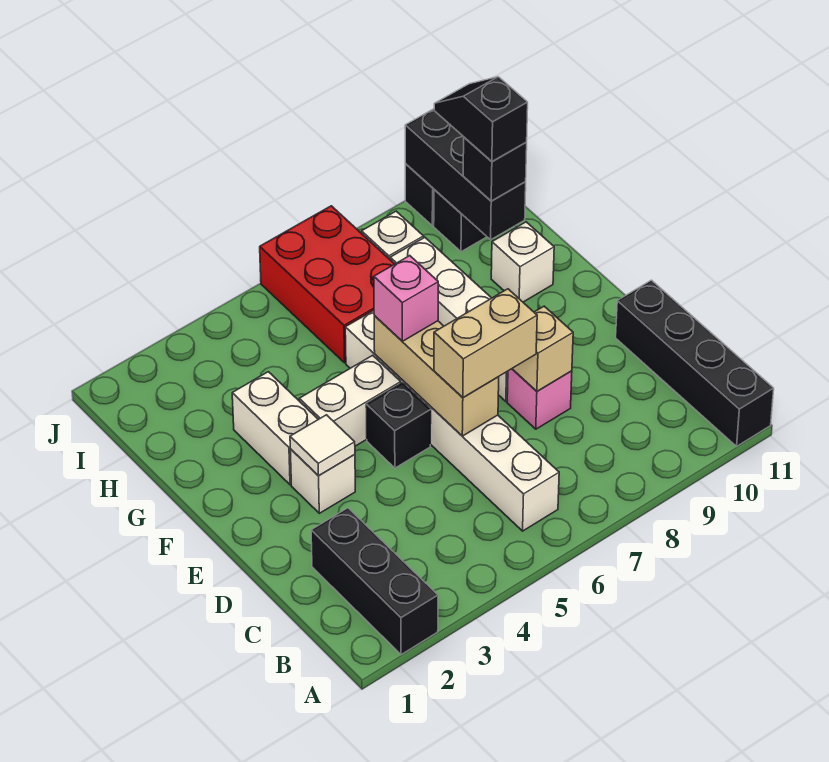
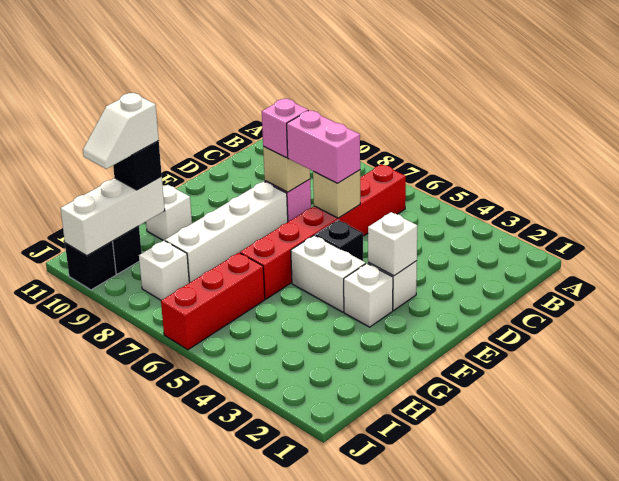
black 1x3 brick [311,508,438,655] -> none
black 1x4 brick [616,280,774,446] -> none
white 1x6 brick [345,310,559,531] -> red 1x6 brick [240,164,406,299]
tan 1x3 brick [374,315,499,436] -> tan 1x1 brick [313,170,360,218]
tan 1x2 brick [434,289,537,398] -> pink 1x2 brick [287,110,360,183]
white 1x1 tile [290,415,355,475] -> white 1x1 brick [368,212,417,276]
white 1x2 brick [232,372,318,485] -> white 1x1 brick [344,263,393,327]
pink 1x1 brick [374,256,438,341] -> pink 1x1 brick moved to [262,98,308,158]
red 2x3 brick [260,206,394,363] -> red 1x3 brick [161,253,265,350]
black 1x3 brick [405,109,526,240] -> white 1x3 brick [60,177,165,256]
black 1x2 slope [434,77,528,162] -> white 1x2 slope [83,93,159,169]

